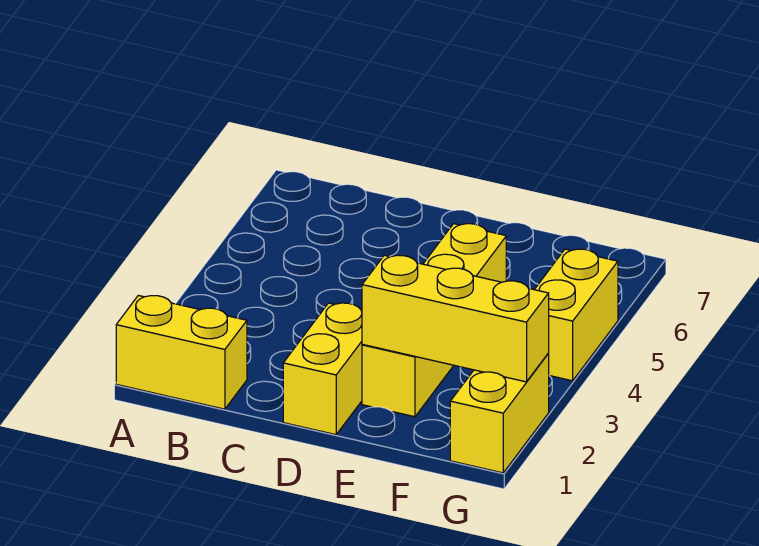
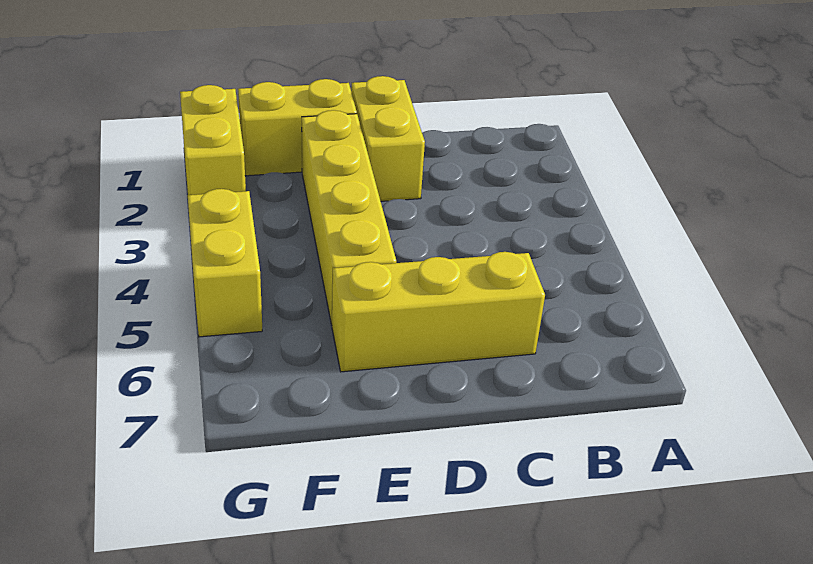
yellow 1x2 brick [116,295,247,409] -> yellow 1x2 brick moved to [238,79,357,176]
yellow 1x3 brick [362,255,549,382] -> yellow 1x3 brick moved to [332,252,545,372]

